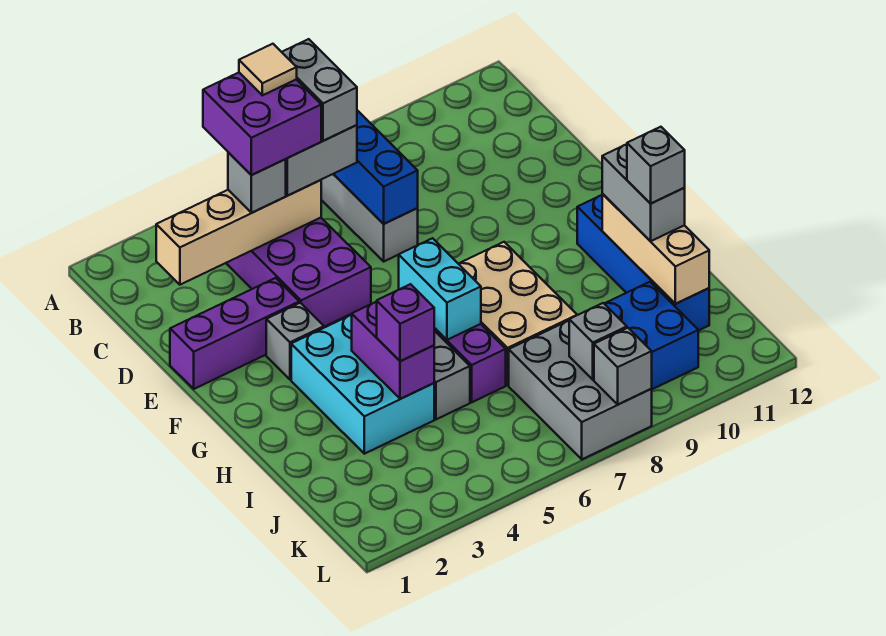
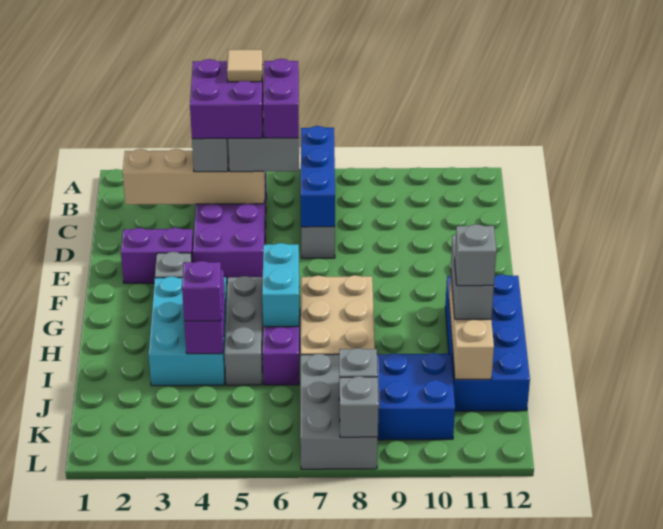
grey 1x2 brick [282,39,357,141] -> purple 1x2 brick [263,59,299,138]
purple 1x3 brick [170,278,299,389] -> purple 1x2 brick [121,228,194,283]
blue 1x4 brick [577,195,709,331] -> blue 2x4 brick [445,274,530,411]

